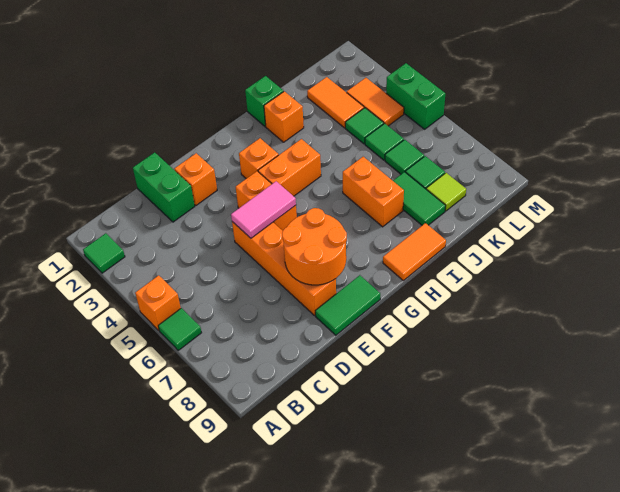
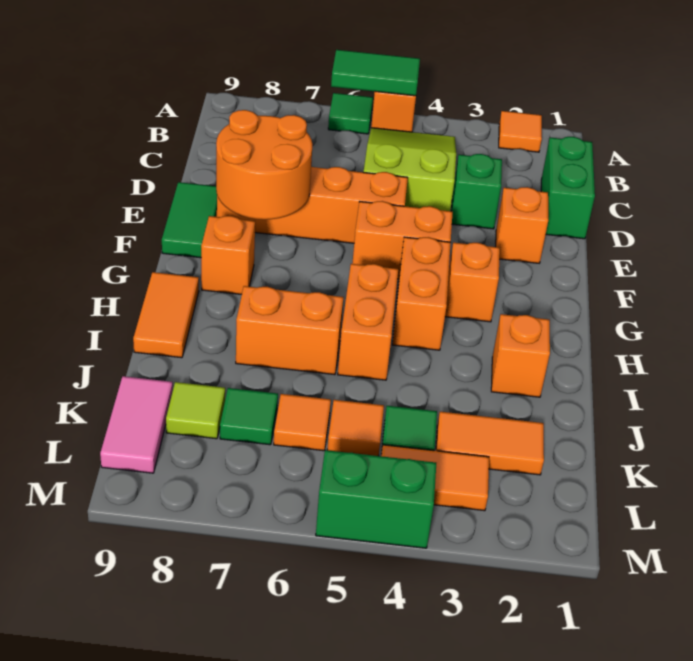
green 1x1 tile [83,233,125,273] -> orange 1x1 tile [499,111,542,152]
none -> lime 2x3 slope [363,128,456,211]
green 1x2 brick [133,152,195,222] -> green 1x2 brick turned to [541,137,595,239]
pink 1x2 tile [231,181,296,238] -> pink 1x2 tile moved to [100,376,173,473]
none -> orange 1x1 brick [201,216,255,294]
none -> orange 1x2 brick [338,264,398,380]
green 1x1 brick [245,76,284,126] -> green 1x1 brick moved to [451,154,502,229]
green 1x2 tile [393,172,445,225] -> green 1x2 tile moved to [331,50,420,96]
green 1x1 tile [365,123,404,160] -> orange 1x1 tile [327,400,384,456]
green 1x1 tile [385,140,424,174] -> orange 1x1 tile [274,394,331,451]

